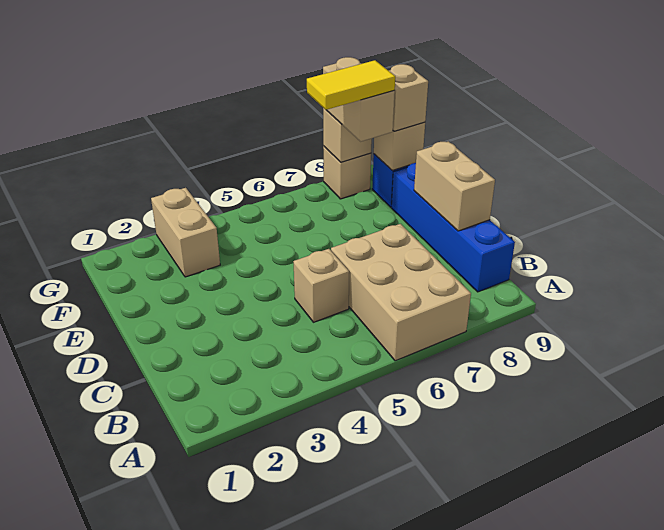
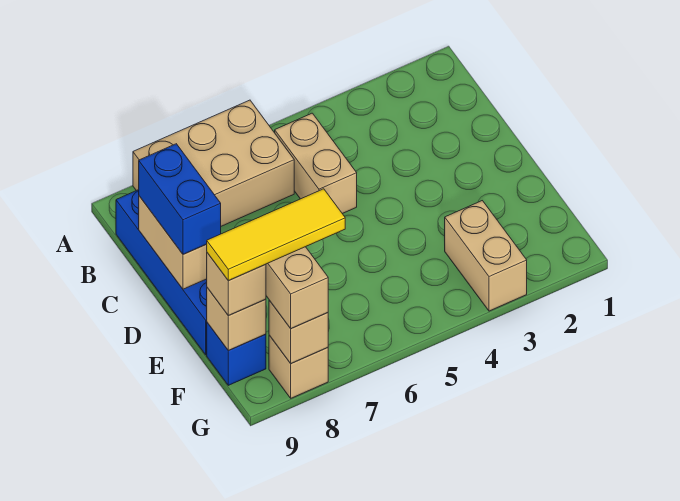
tan 2x3 brick [331,224,471,361] -> tan 2x3 brick turned to [133,100,294,226]
tan 1x1 brick [293,249,349,322] -> tan 1x2 brick [275,113,357,214]
none -> blue 1x2 brick [139,144,221,254]
yellow 1x2 tile [307,60,395,110] -> yellow 1x3 tile [207,189,345,280]

